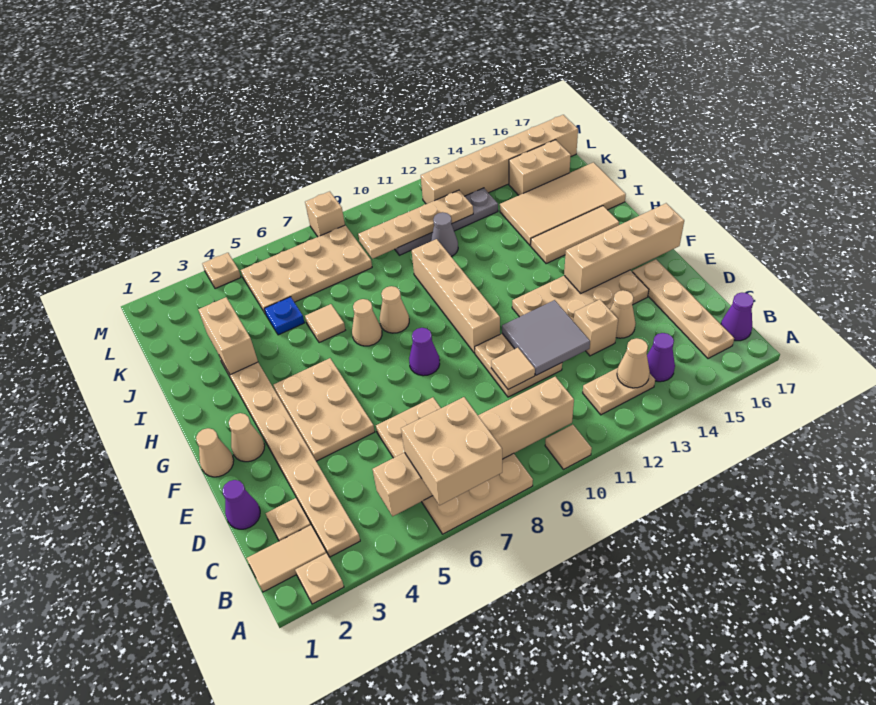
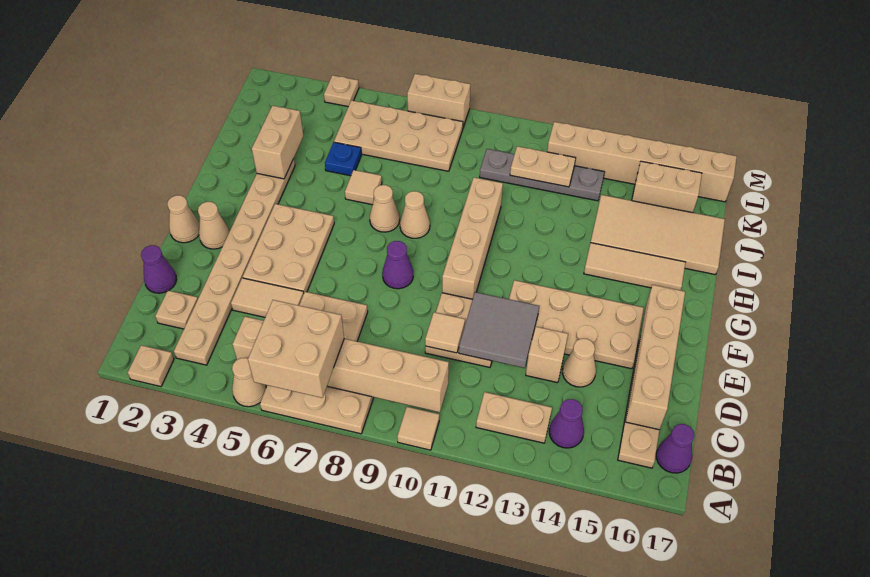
tan 1x2 tile [247,525,326,592] -> tan 1x2 tile moved to [231,278,304,317]
tan 1x1 cone [617,338,650,388] -> tan 1x1 cone moved to [232,358,266,407]
tan 1x4 brick [564,203,684,293] -> tan 1x4 brick turned to [625,285,685,430]
grey 1x1 cone [431,212,458,257] -> none
tan 1x4 plate [358,190,473,259] -> tan 1x2 plate [510,146,576,187]
tan 1x1 brick [305,191,345,237] -> tan 1x2 brick [407,74,471,127]

